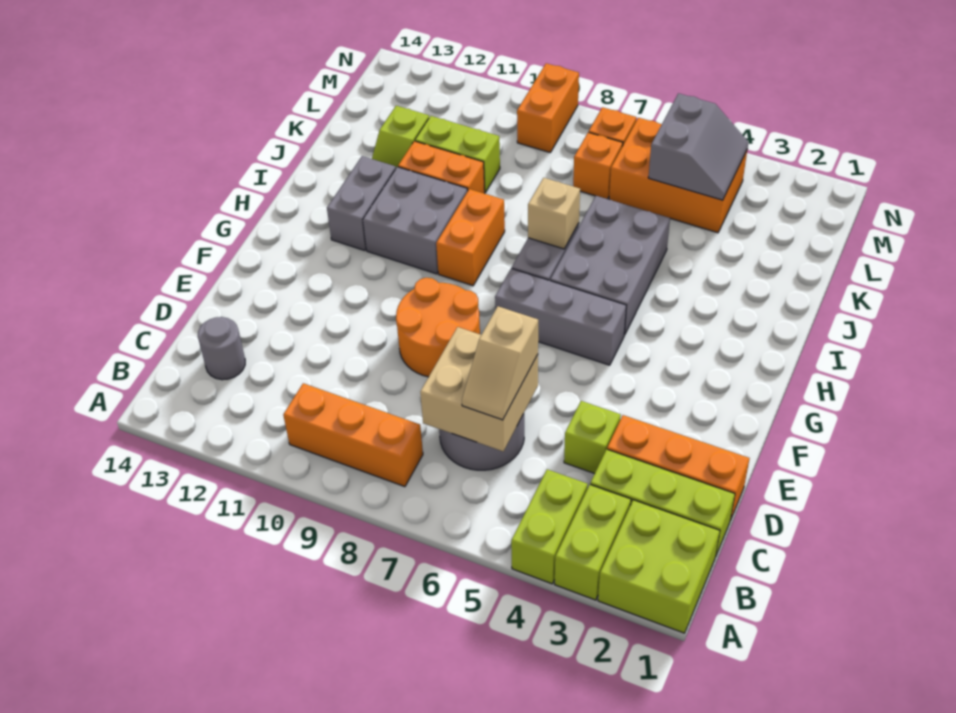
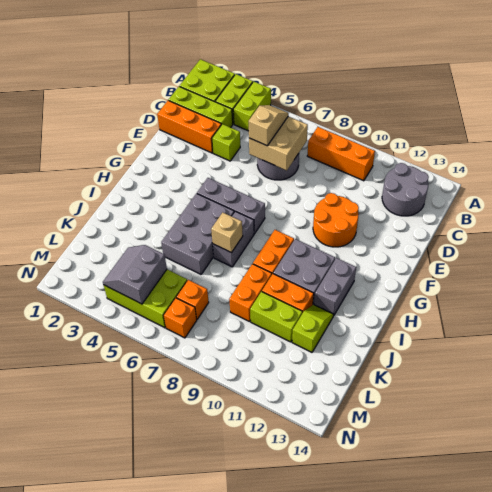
grey 1x1 round brick [198,317,245,380] -> grey 2x2 round brick [382,163,429,216]
orange 2x2 round brick [396,278,480,377] -> orange 2x2 round brick moved to [313,193,359,247]
orange 2x3 brick [609,118,747,233] -> lime 2x3 brick [104,270,187,328]
orange 1x2 brick [517,63,579,152] -> orange 1x2 brick moved to [229,264,272,322]

